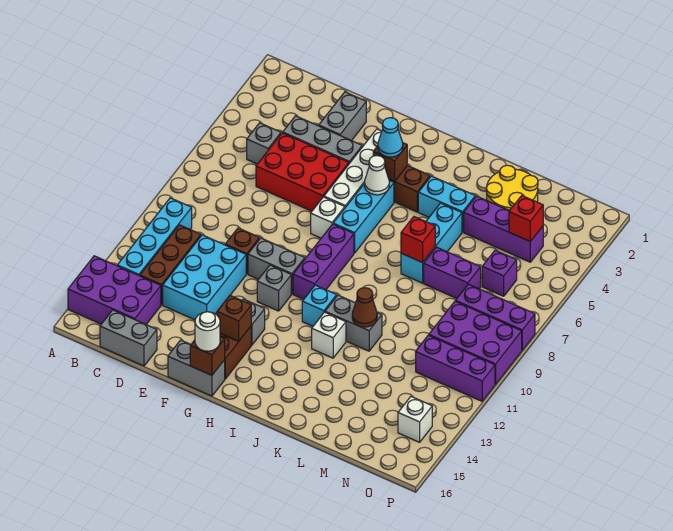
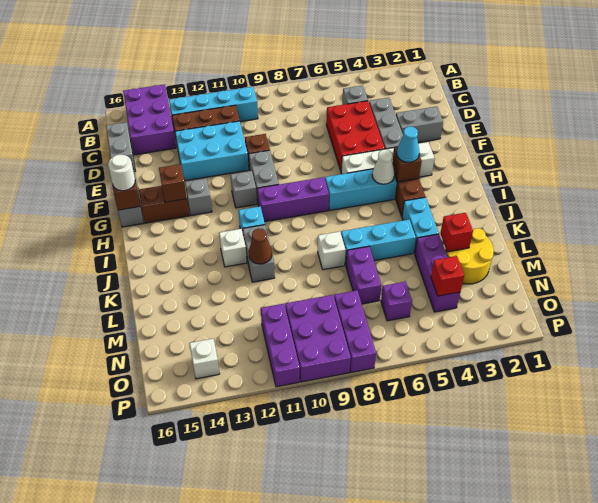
white 1x1 brick [311,197,345,238] -> white 1x1 brick moved to [318,231,345,270]
red 1x1 brick [401,217,435,263] -> red 1x1 brick moved to [440,213,473,252]

